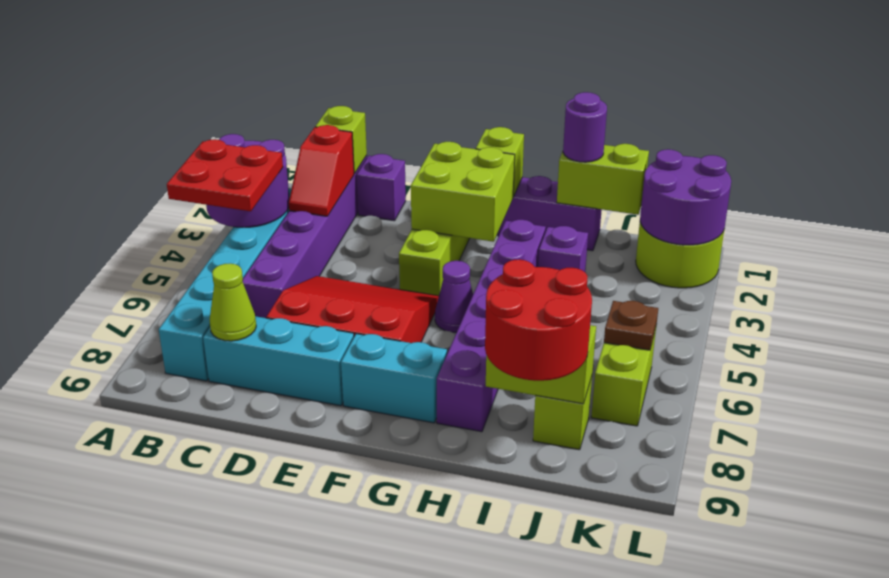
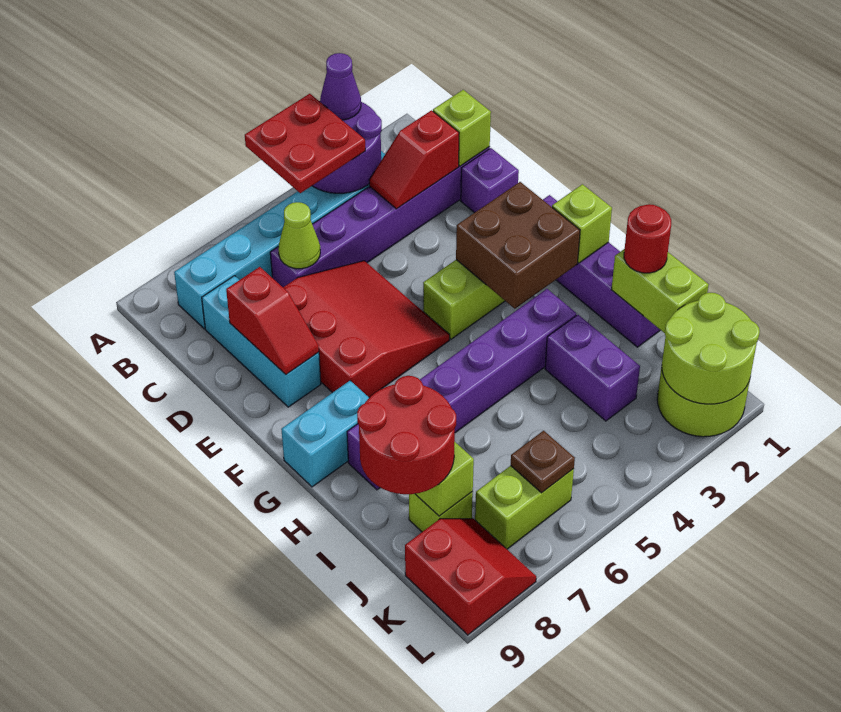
lime 1x1 cone [210,263,256,341] -> lime 1x1 cone moved to [278,202,320,269]
none -> red 1x2 slope [226,267,319,374]
lime 2x2 brick [411,142,515,242] -> brown 2x2 brick [456,182,580,309]
cyan 1x2 brick [341,334,447,423] -> cyan 1x2 brick turned to [281,381,369,487]
purple 1x1 cone [435,261,473,332] -> purple 1x1 cone moved to [320,53,361,120]
purple 1x1 round brick [563,92,607,162] -> red 1x1 round brick [624,204,671,273]
purple 1x1 brick [538,226,588,272] -> purple 1x2 brick [545,315,640,421]
purple 2x2 round brick [640,149,731,245] -> lime 2x2 round brick [662,293,760,404]
none -> red 2x2 slope [405,519,536,635]

